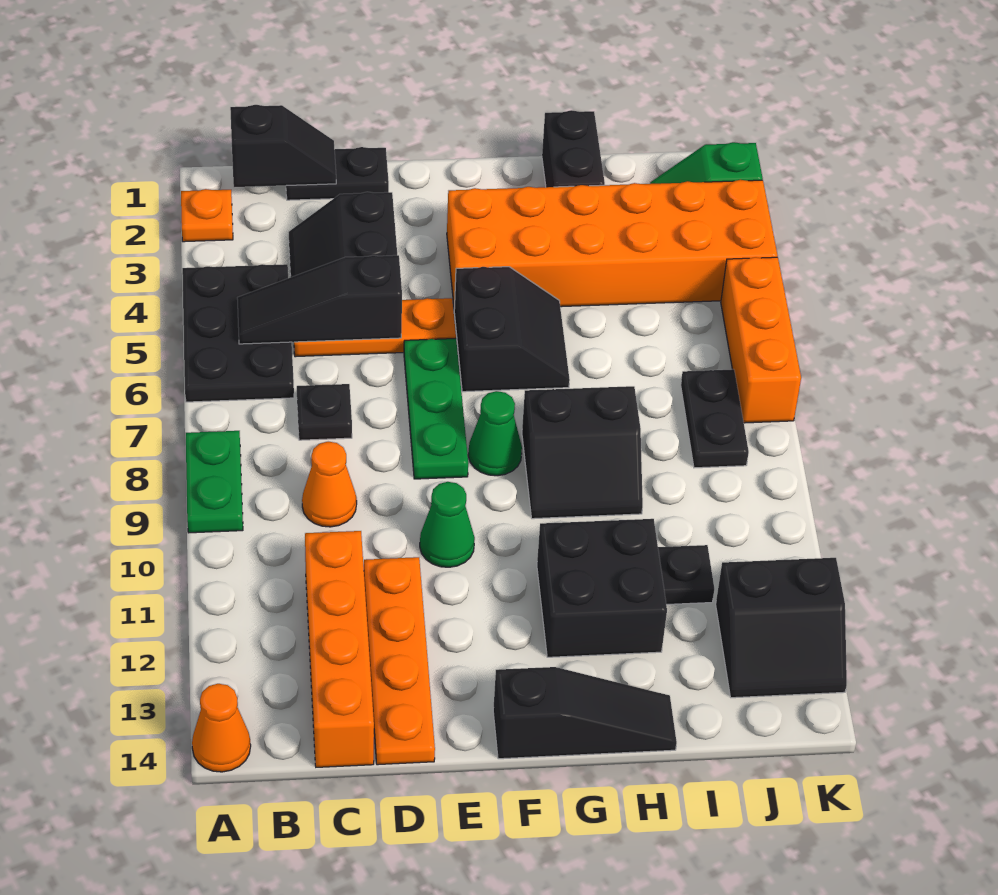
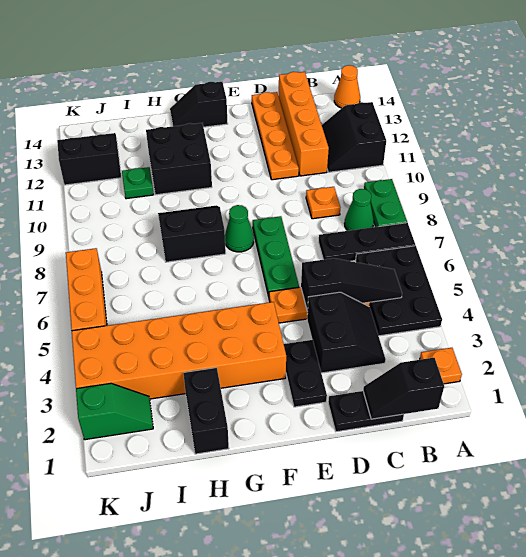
black 1x1 plate [297,384,352,440] -> black 1x3 plate [318,223,415,261]
orange 1x1 cone [302,442,357,527] -> orange 1x1 plate [306,187,340,219]
green 1x1 cone [420,482,475,567] -> green 1x1 cone moved to [345,189,374,231]
black 2x2 slope [454,267,570,392] -> black 2x2 slope moved to [322,102,386,172]
black 1x3 slope [493,667,677,759] -> black 1x2 slope [170,82,228,127]
black 1x1 plate [658,545,714,605] -> green 1x1 plate [122,167,154,199]
black 1x2 plate [681,369,749,468] -> black 1x2 plate moved to [284,340,327,407]

